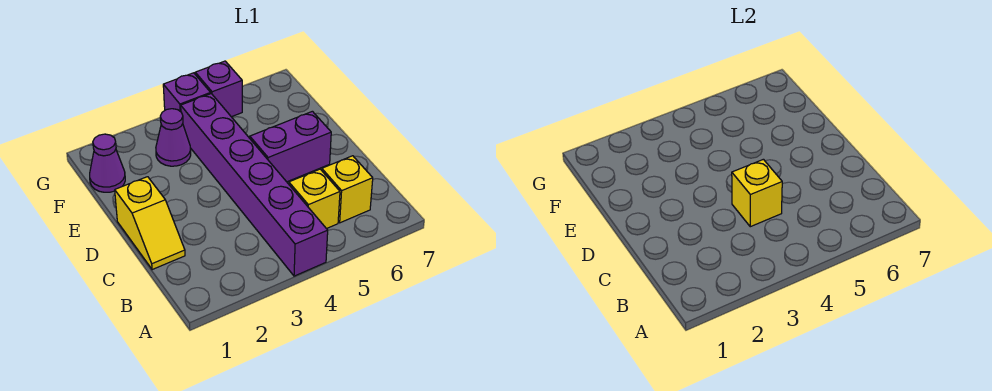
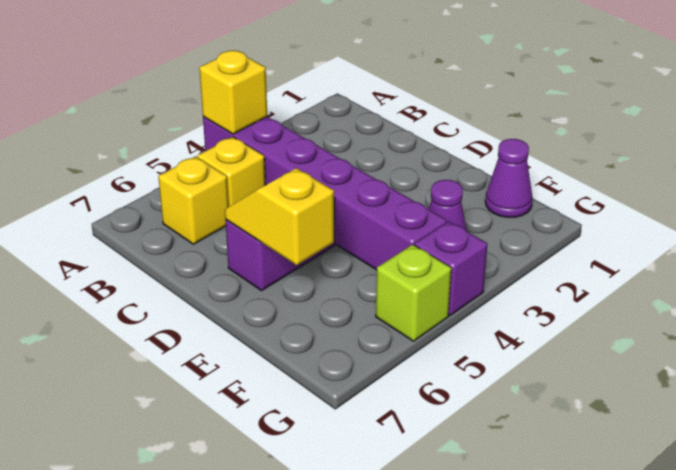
yellow 1x2 slope [115,177,185,270] -> yellow 1x2 slope moved to [225,168,334,265]
yellow 1x1 brick [732,159,782,227] -> yellow 1x1 brick moved to [199,50,267,134]
purple 1x1 brick [195,61,242,117] -> lime 1x1 brick [376,244,451,341]

